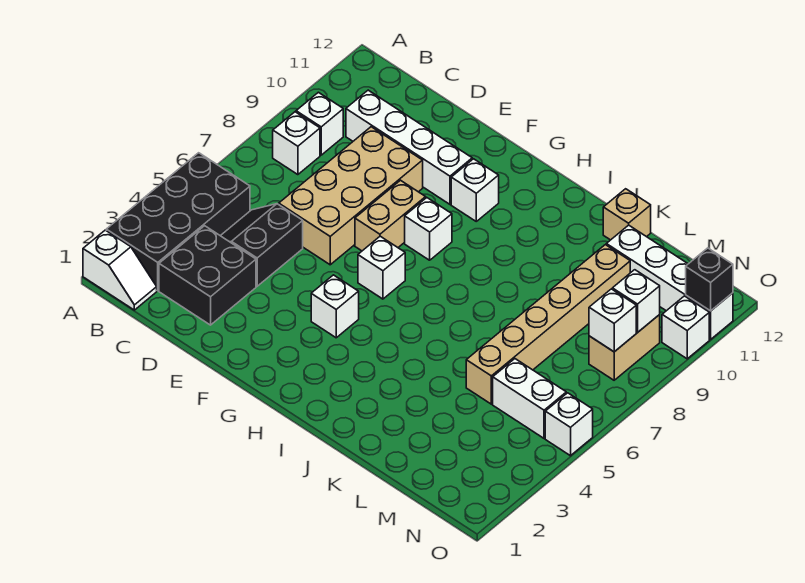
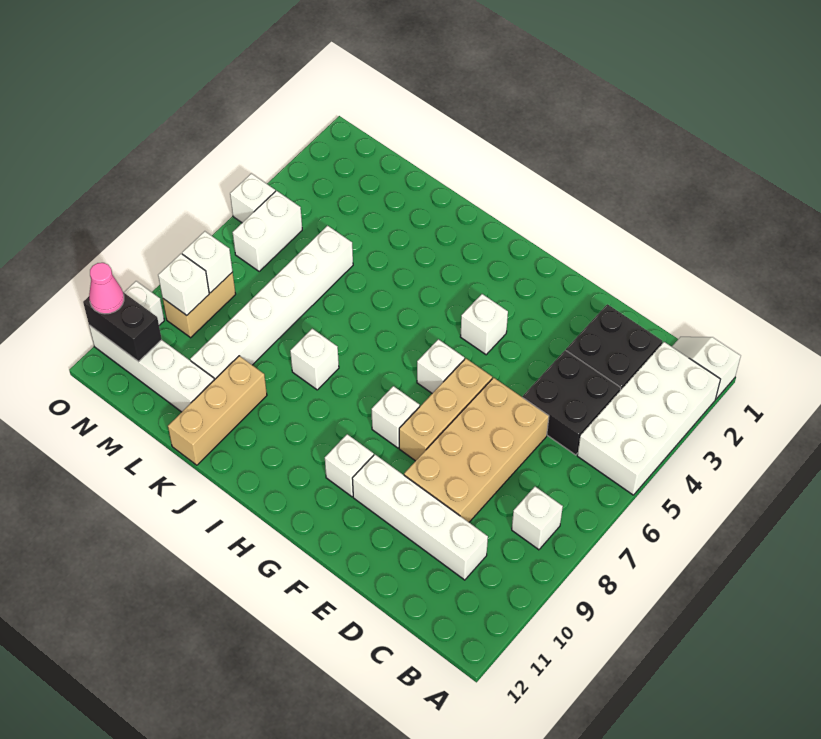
black 2x4 brick [106,153,250,291] -> white 2x4 brick [577,342,720,495]
white 1x1 brick [296,92,343,155] -> white 1x1 brick moved to [290,329,339,390]
black 2x2 slope [221,204,303,286] -> black 2x2 brick [523,350,621,455]
tan 1x2 brick [355,180,426,251] -> tan 1x3 brick [399,359,492,461]
tan 1x1 brick [603,189,651,240] -> tan 1x3 brick [168,356,267,465]
tan 1x6 brick [466,245,630,404] -> white 1x6 brick [190,226,353,380]
white 1x2 brick [493,359,566,438] -> white 1x2 brick turned to [233,191,302,271]
black 1x1 brick [686,248,733,311] -> black 1x2 brick [83,292,162,362]
none -> pink 1x1 cone [89,263,124,314]

